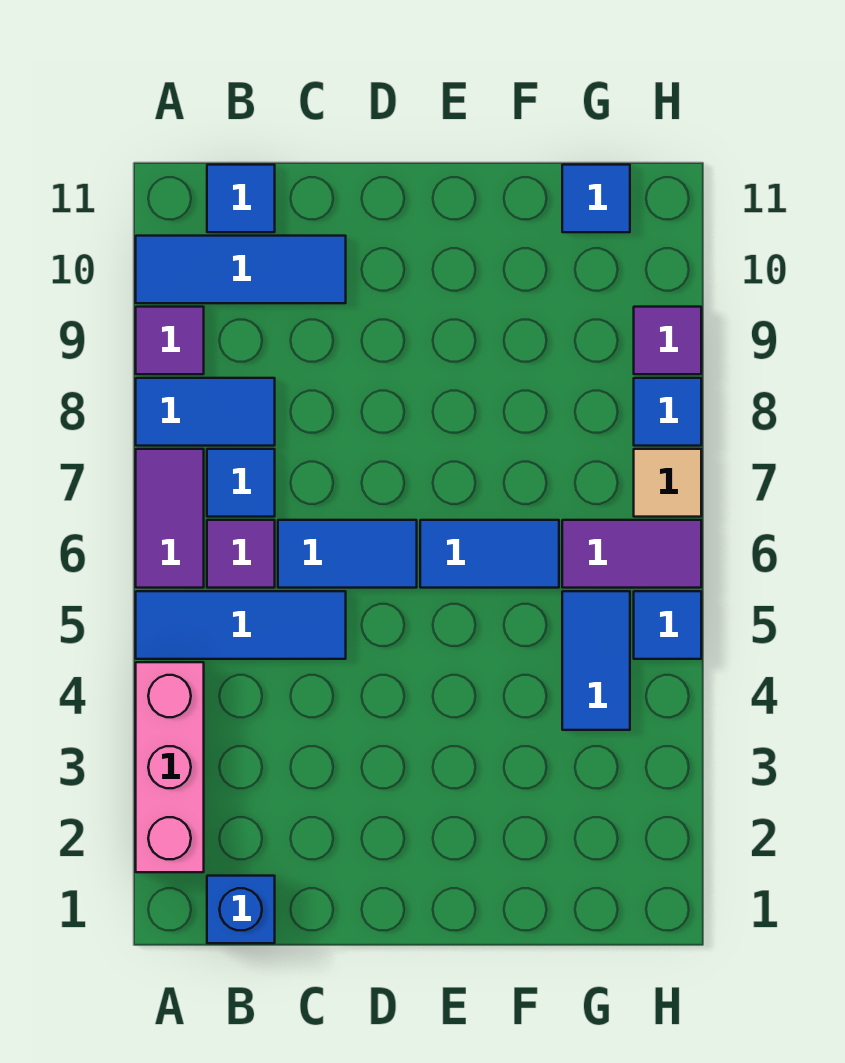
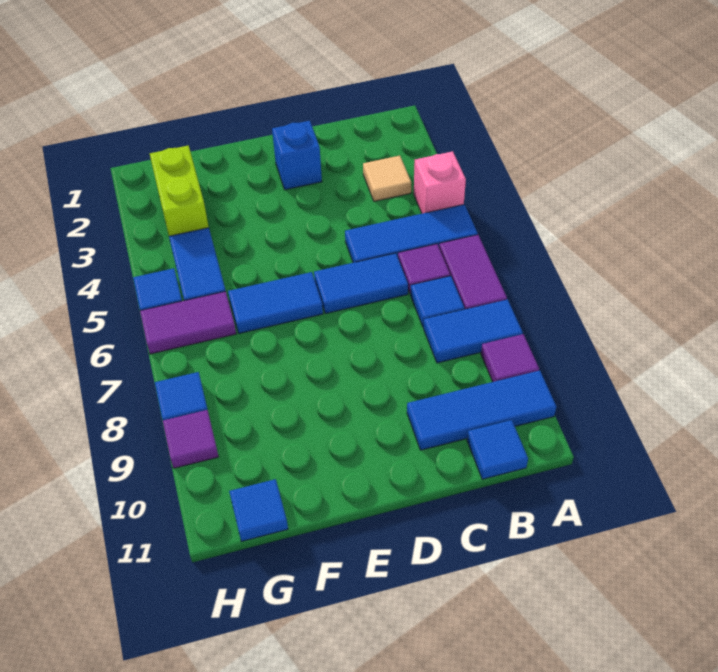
pink 1x3 brick [136,662,204,872] -> pink 1x1 brick [414,151,466,214]
blue 1x1 brick [207,876,275,943] -> blue 1x1 brick moved to [272,121,322,190]
none -> lime 1x2 brick [150,145,209,236]
tan 1x1 tile [634,449,701,517] -> tan 1x1 tile moved to [363,156,411,201]

